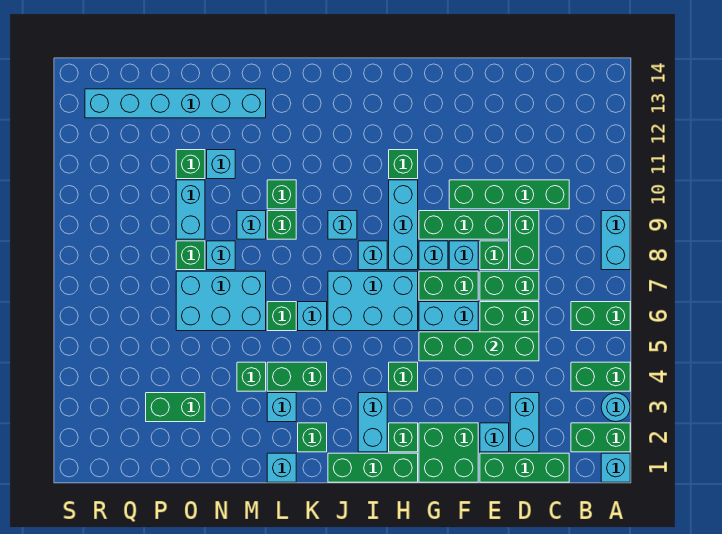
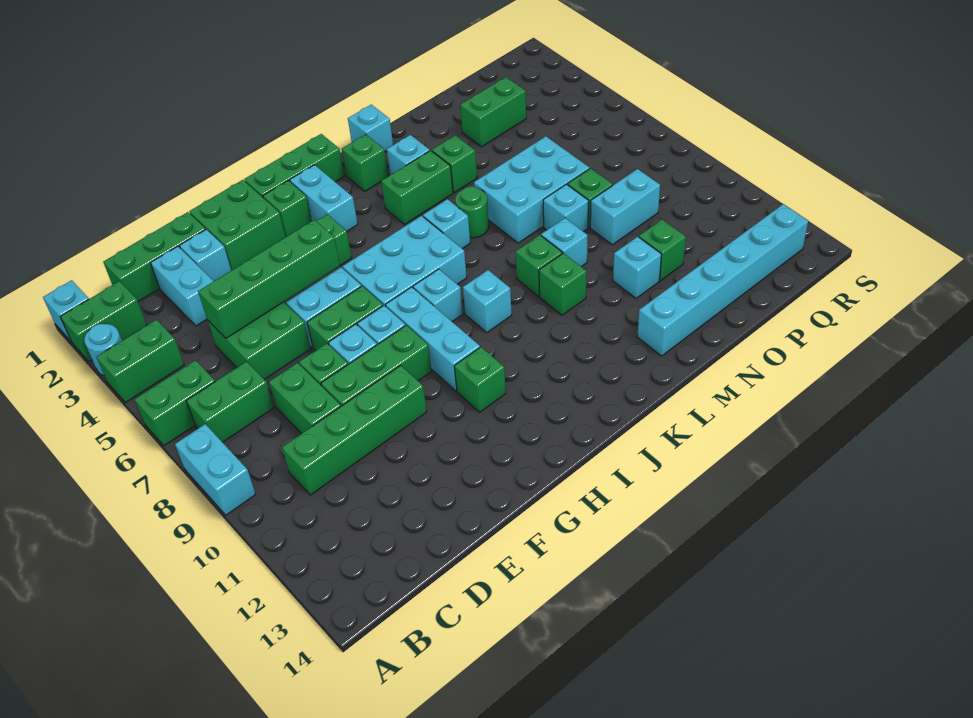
green 1x2 brick [480,271,539,300] -> green 1x2 brick moved to [186,362,274,442]
green 1x1 brick [267,302,296,331] -> green 1x1 round brick [455,187,489,238]
cyan 1x2 brick [176,180,205,239] -> cyan 1x2 brick turned to [590,169,660,245]

